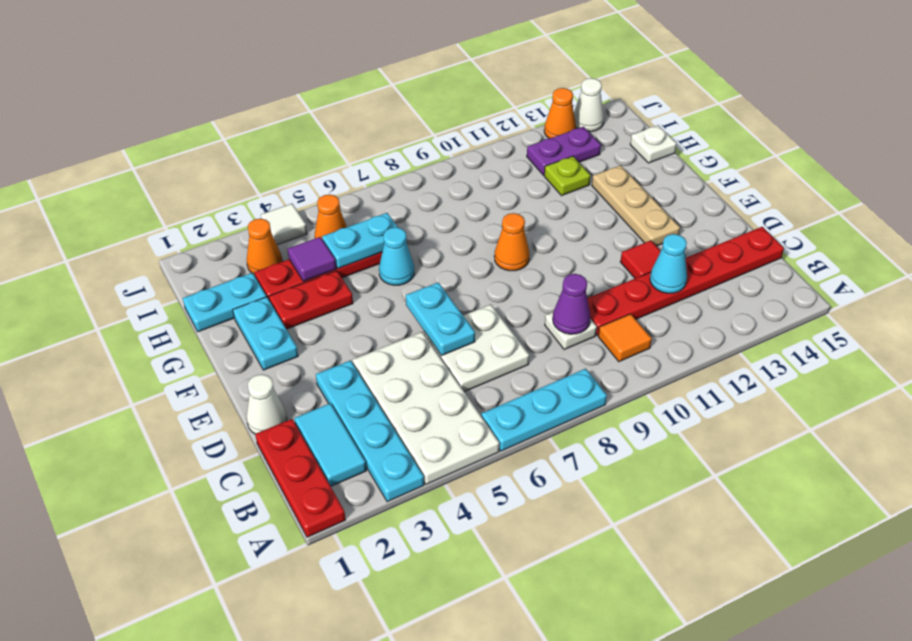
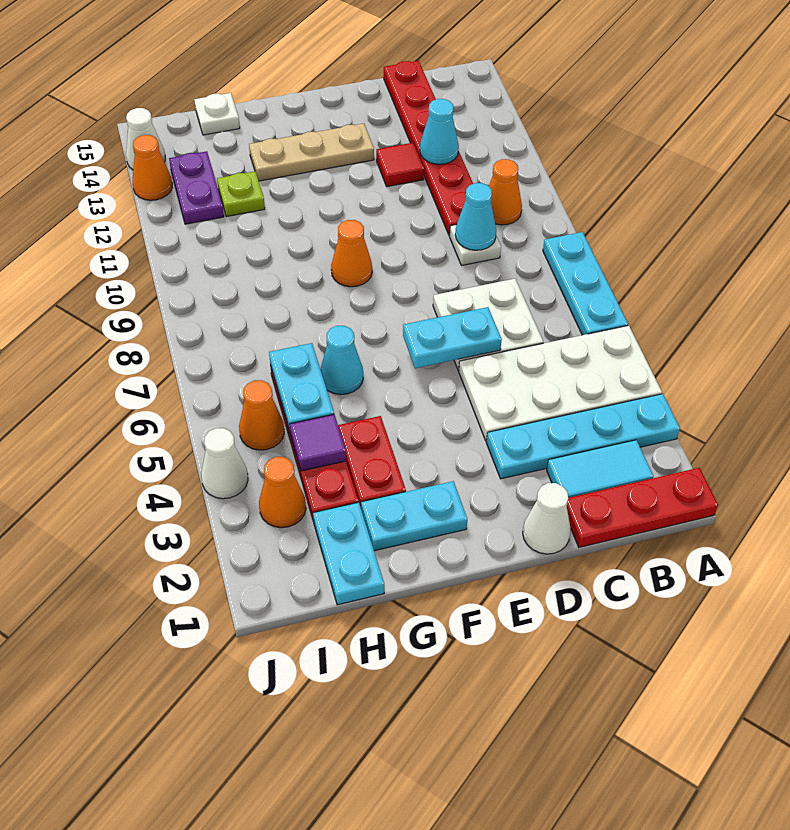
orange 1x1 tile [598,314,652,362] -> orange 1x1 cone [489,159,522,225]
purple 1x1 cone [553,274,590,334] -> cyan 1x1 cone [455,183,496,250]
white 1x1 tile [261,204,307,245] -> white 1x1 cone [201,428,248,499]

